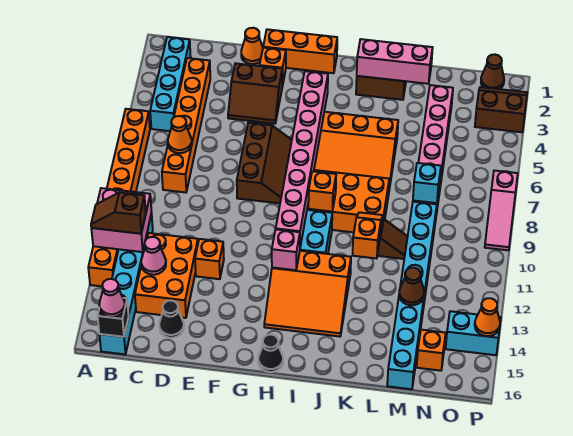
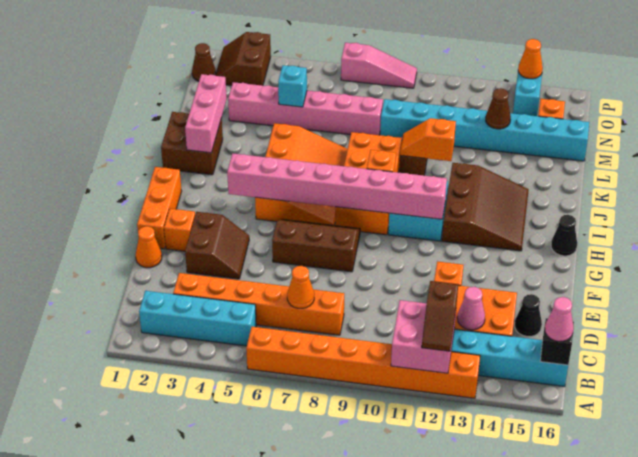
orange 3x3 slope [264,251,351,336] -> brown 3x3 slope [442,163,529,251]
pink 1x1 brick [272,229,300,270] -> none
cyan 1x1 brick [413,163,441,203] -> cyan 1x1 brick moved to [278,65,307,107]

